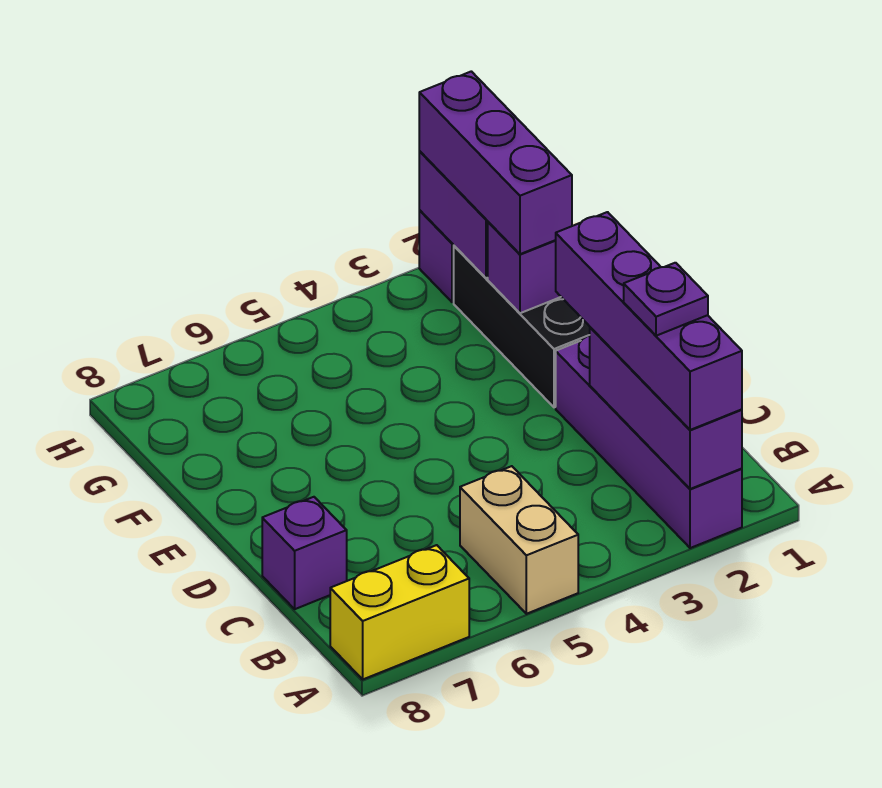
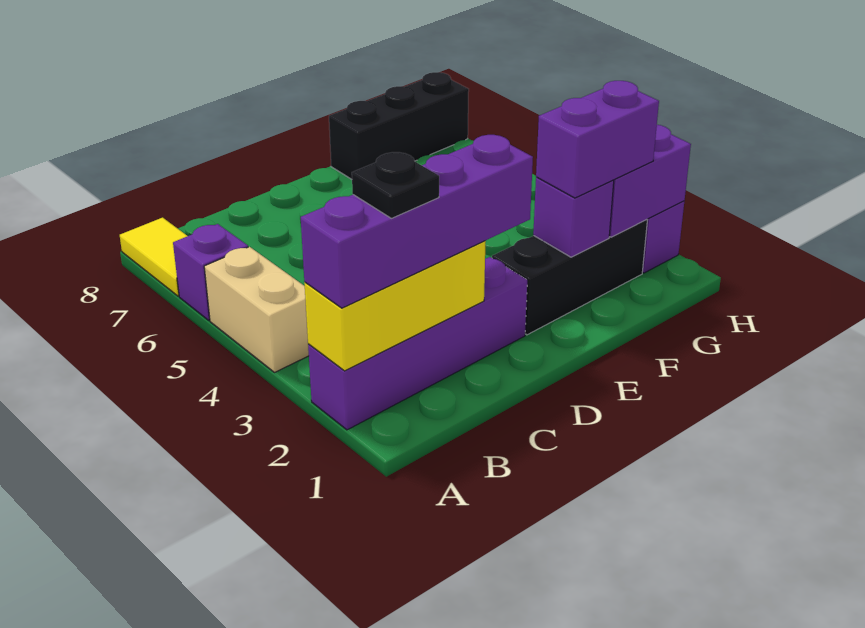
purple 1x3 brick [590,327,742,489] -> yellow 1x3 brick [305,241,486,371]
tan 1x2 brick [460,466,578,614] -> tan 1x2 brick turned to [204,247,309,372]
yellow 1x2 brick [330,545,469,679] -> yellow 1x2 tile [120,218,187,296]
purple 1x1 plate [624,263,708,336] -> black 1x1 plate [352,152,439,218]
purple 1x1 brick [262,497,347,609] -> purple 1x1 brick moved to [173,224,248,320]
purple 1x3 brick [419,71,572,254] -> purple 1x2 brick [536,81,659,198]
none -> black 1x3 brick [329,72,469,179]

